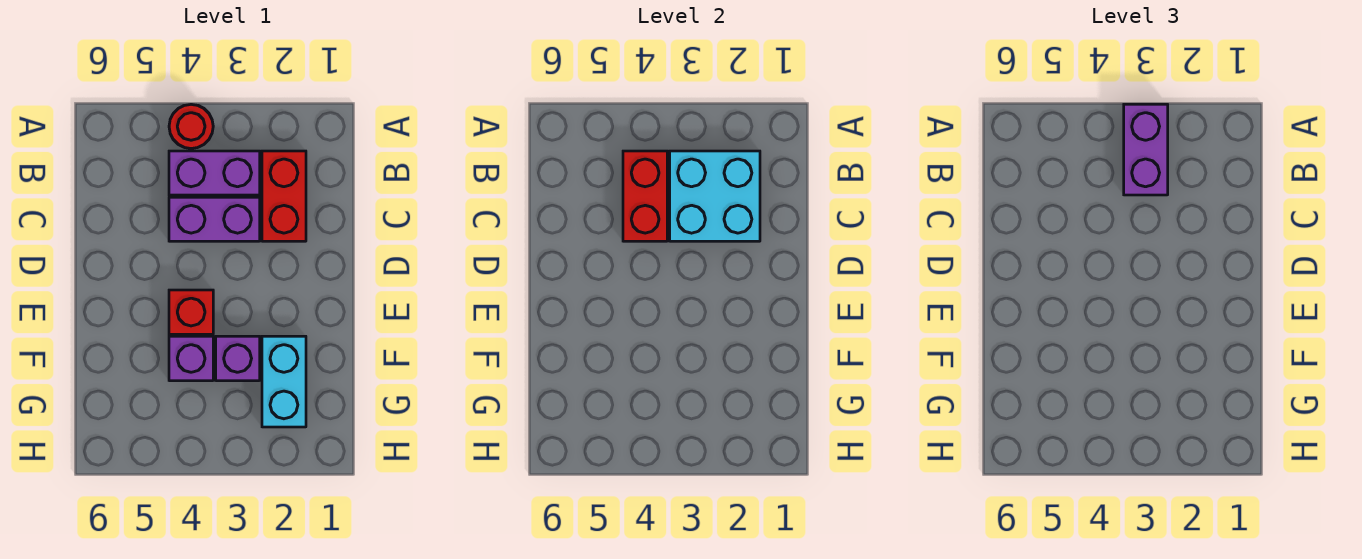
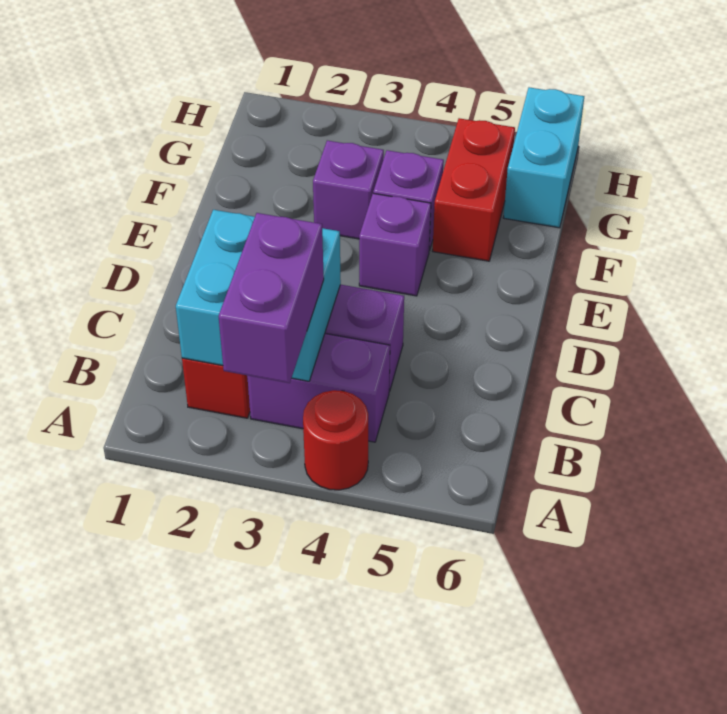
red 1x2 brick [623,151,667,241] -> red 1x2 brick moved to [433,118,515,261]
red 1x1 brick [169,290,213,334] -> purple 1x1 brick [359,193,431,296]
cyan 1x2 brick [262,336,306,427] -> cyan 1x2 brick moved to [503,87,584,228]

